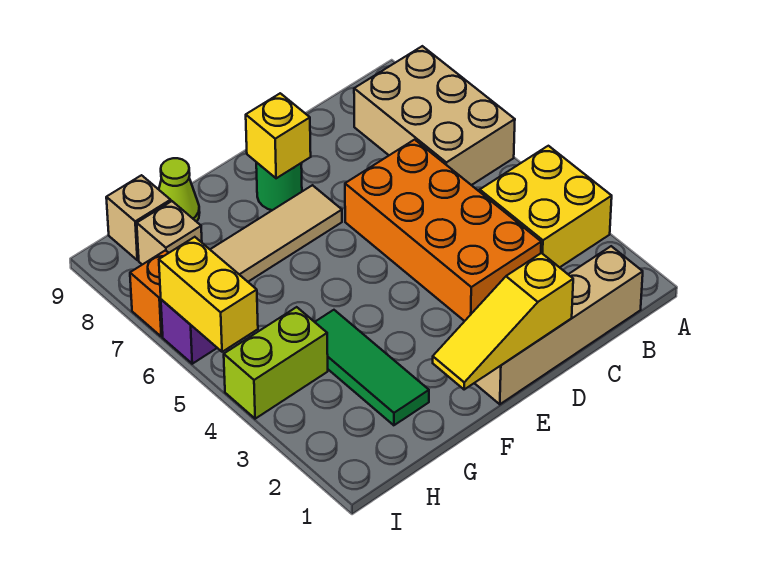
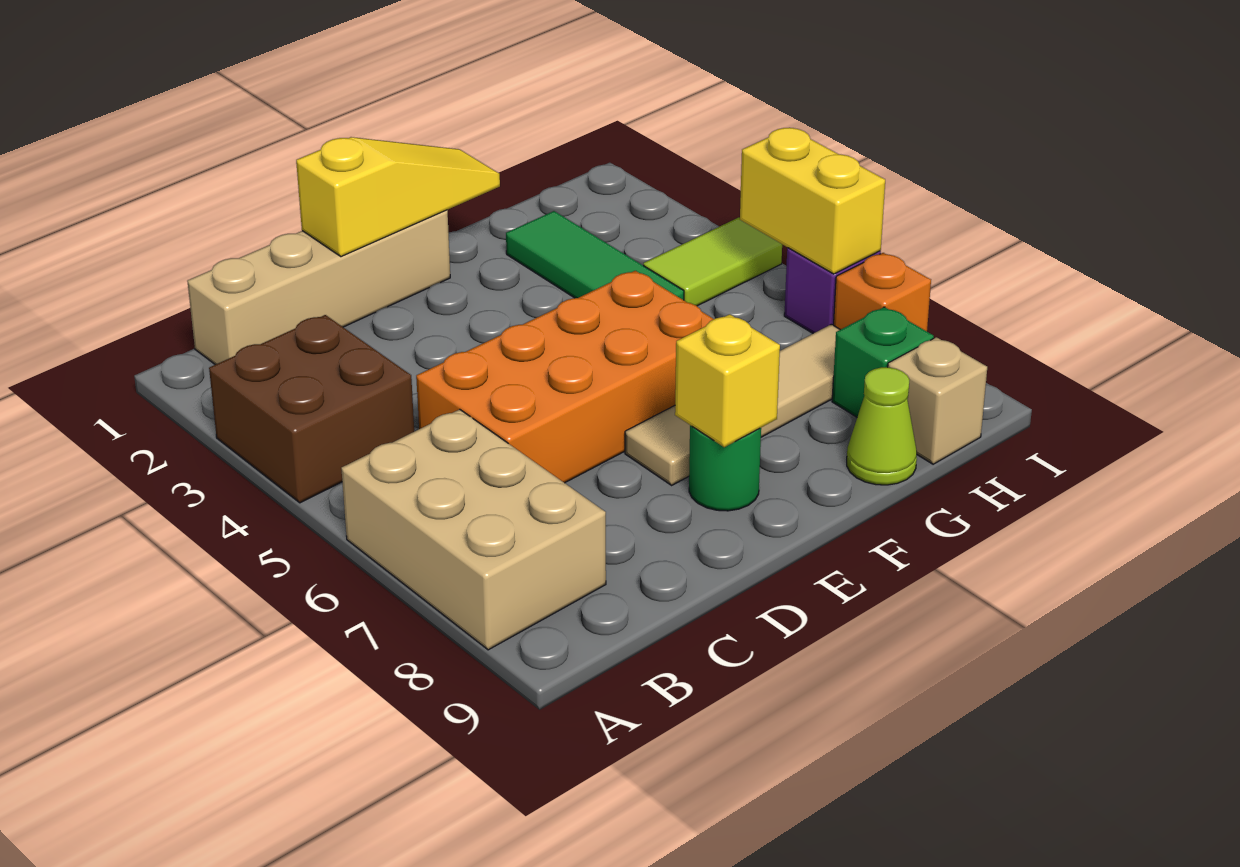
yellow 2x2 brick [480,146,612,267] -> brown 2x2 brick [209,315,414,503]
orange 2x4 brick [345,140,541,321] -> orange 2x4 brick turned to [416,271,714,483]
lime 1x2 brick [224,307,328,419] -> lime 1x2 tile [643,217,782,306]
tan 1x1 brick [137,201,202,265] -> green 1x1 brick [832,307,934,417]

